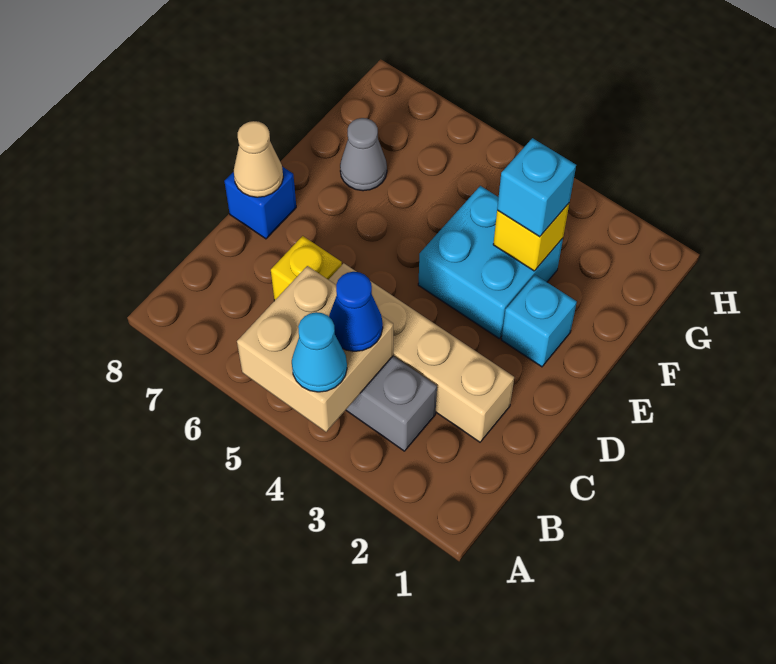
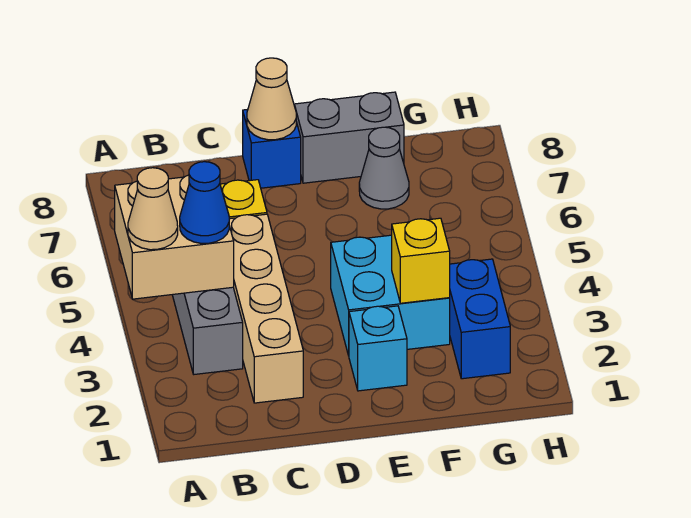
cyan 1x1 cone [292,312,347,392] -> tan 1x1 cone [128,168,178,250]
none -> grey 1x2 brick [294,92,404,183]
cyan 1x1 brick [497,138,576,237] -> none
none -> blue 1x2 brick [450,259,510,379]

